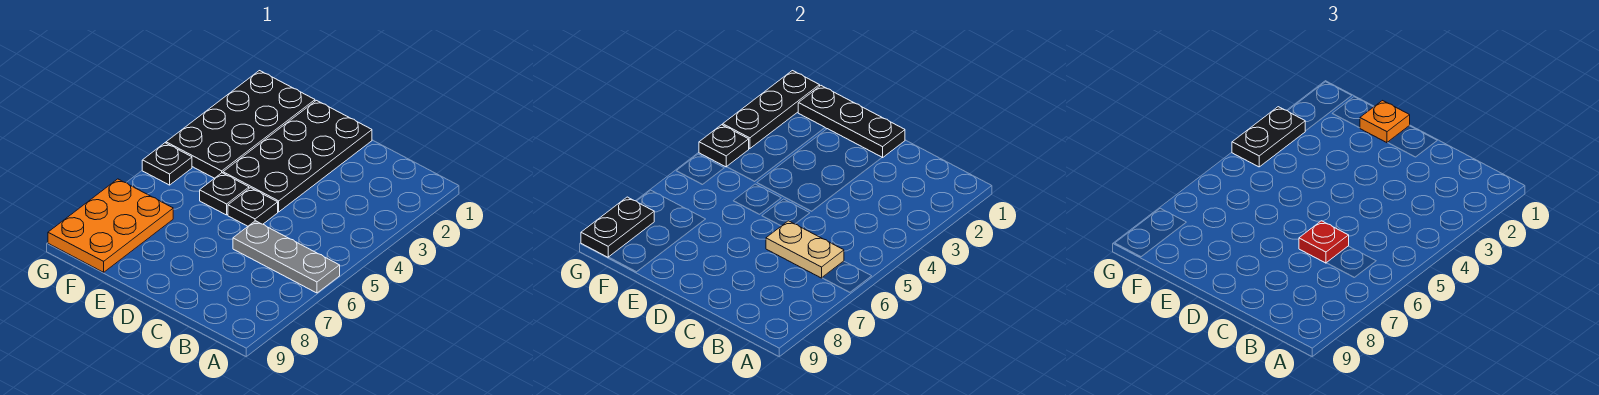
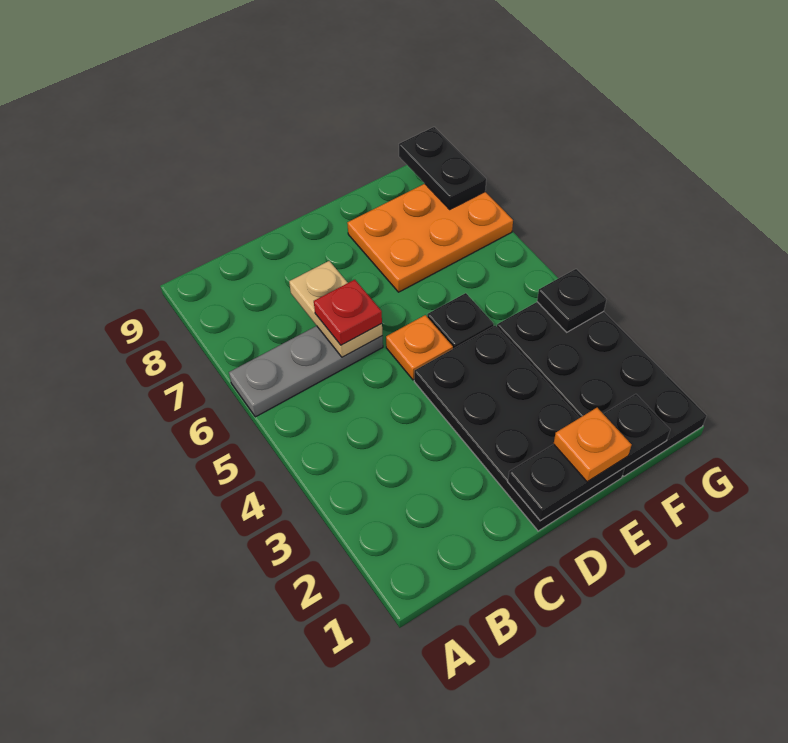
tan 1x2 plate [766,221,844,278] -> tan 1x2 plate turned to [289,261,382,357]
black 1x1 plate [228,188,278,226] -> orange 1x1 plate [386,315,453,380]
orange 2x3 plate [48,179,173,272] -> orange 2x3 plate turned to [347,184,513,292]
black 1x3 plate [723,71,820,149] -> none
black 1x2 plate [1232,107,1305,167] -> none
black 1x1 plate [142,143,192,185] -> none

